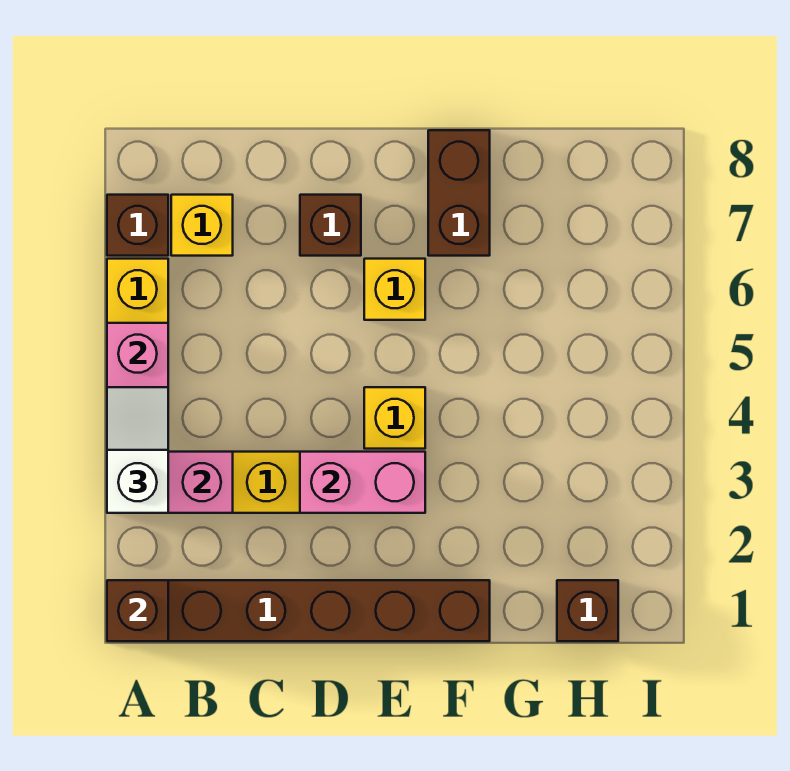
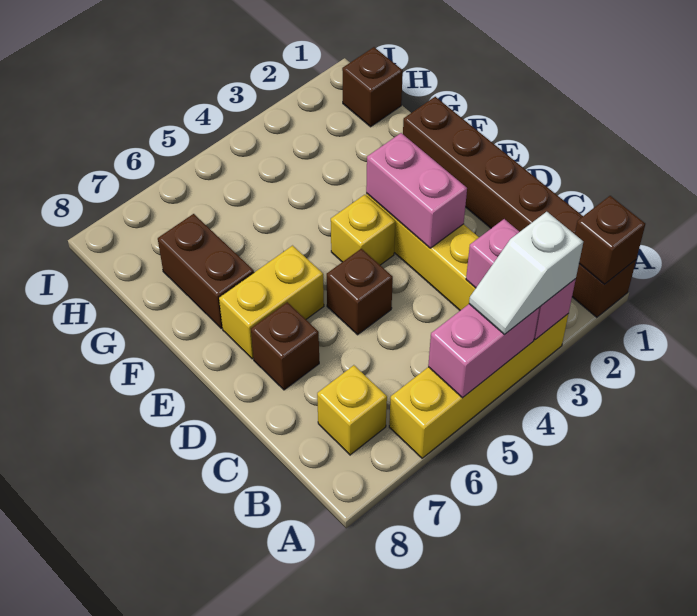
brown 1x1 brick [107,195,168,256] -> brown 1x1 brick moved to [327,249,393,335]
yellow 1x1 brick [364,259,425,320] -> yellow 1x2 brick [219,246,324,359]
brown 1x2 brick [428,130,490,256] -> brown 1x2 brick turned to [158,214,254,328]

